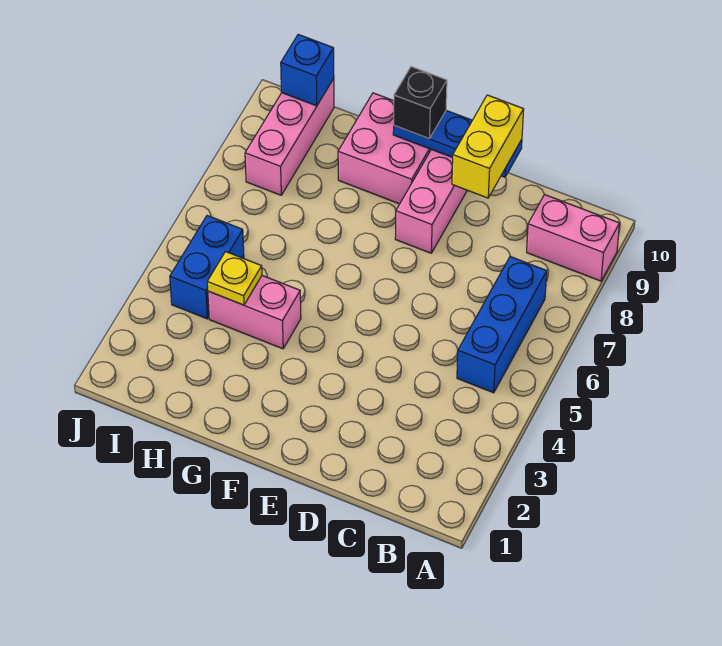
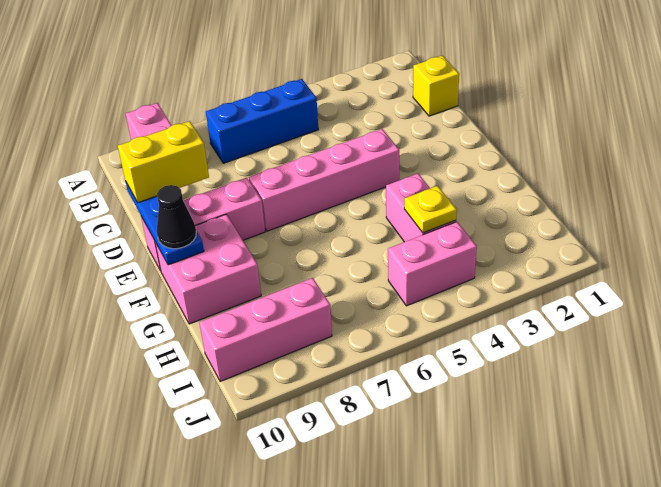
none -> yellow 1x1 brick [413,55,459,116]
none -> pink 1x4 brick [249,129,399,231]
black 1x1 brick [394,67,447,139] -> black 1x1 cone [157,185,196,249]
blue 1x2 brick [170,216,244,319] -> pink 1x2 brick [388,222,477,306]
blue 1x1 brick [281,34,334,106] -> none

